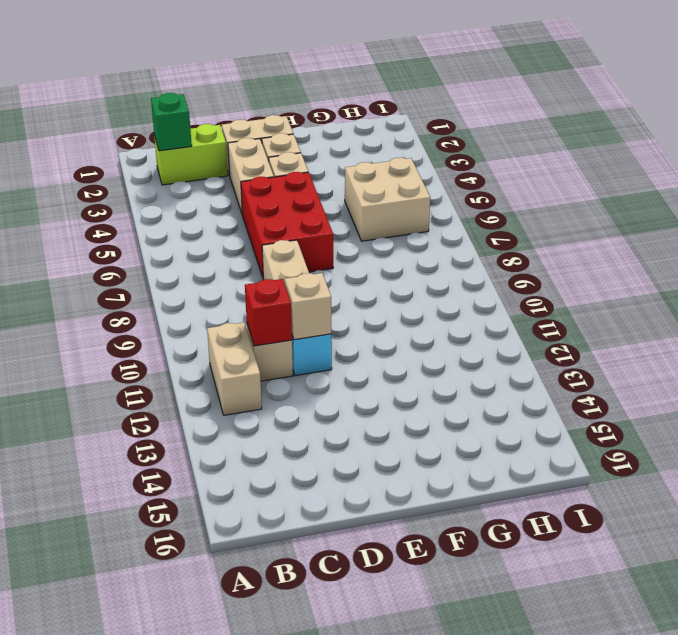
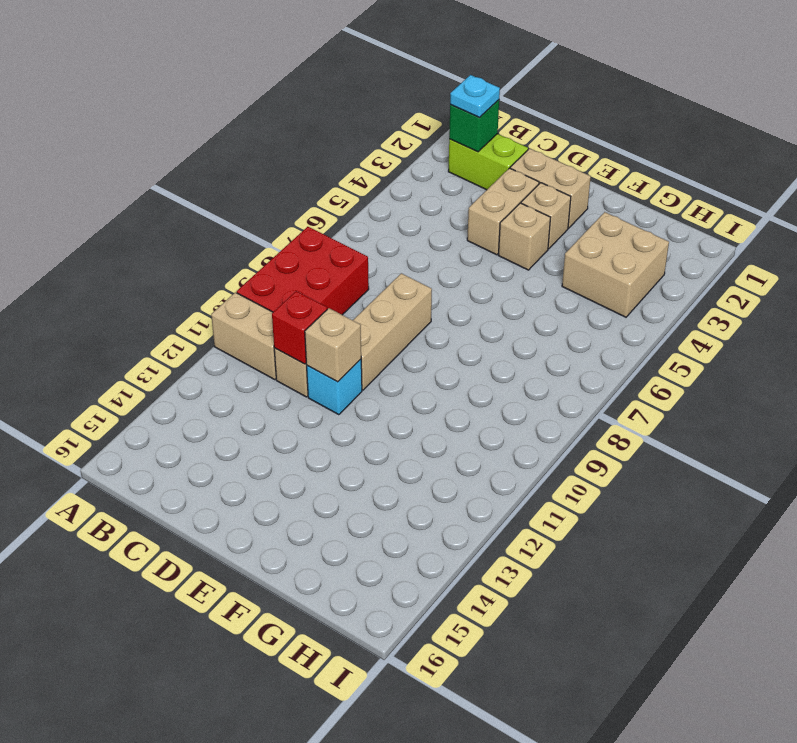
none -> cyan 1x1 plate [450,75,500,118]
tan 1x2 brick [207,322,262,415] -> tan 1x2 brick turned to [211,292,276,380]
red 2x3 brick [241,172,333,277] -> red 2x3 brick moved to [237,227,369,315]
tan 2x2 brick [345,158,430,241] -> tan 2x2 brick moved to [562,212,669,317]

